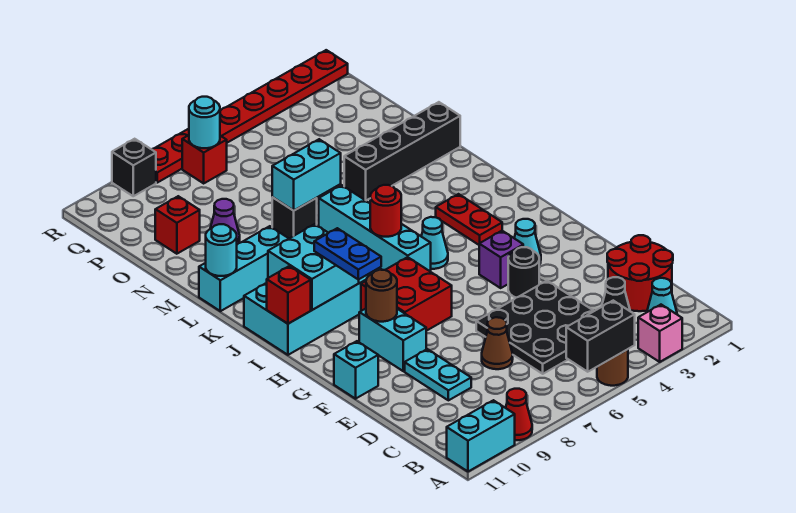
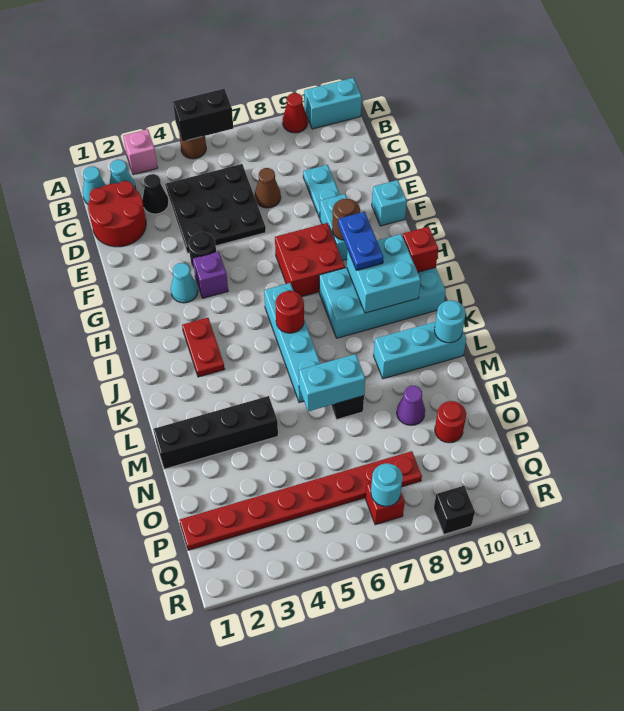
cyan 1x1 cone [421,217,448,269] -> cyan 1x1 cone moved to [83,166,105,204]
red 1x1 brick [155,196,200,254] -> red 1x1 round brick [435,401,466,443]
red 1x8 plate [152,50,348,183] -> red 1x8 plate moved to [179,451,422,550]

